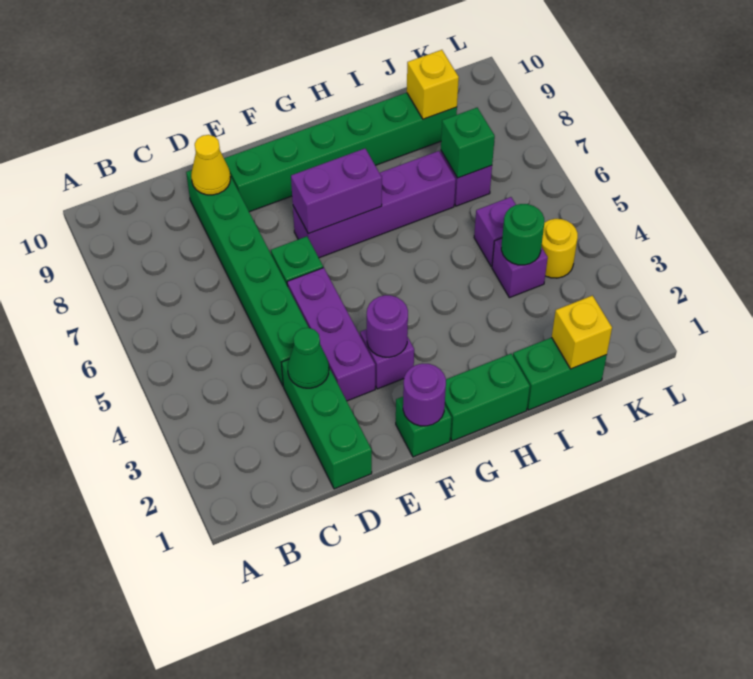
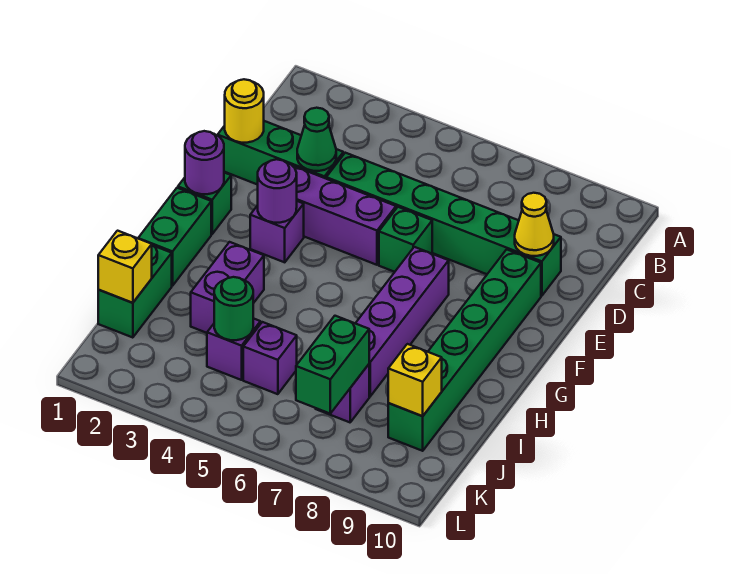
purple 1x2 brick [291,149,382,234] -> purple 1x2 brick moved to [191,242,264,333]
green 1x1 brick [441,108,495,178] -> green 1x2 brick [296,316,369,413]
yellow 1x1 round brick [541,219,578,278] -> yellow 1x1 round brick moved to [225,79,264,143]

